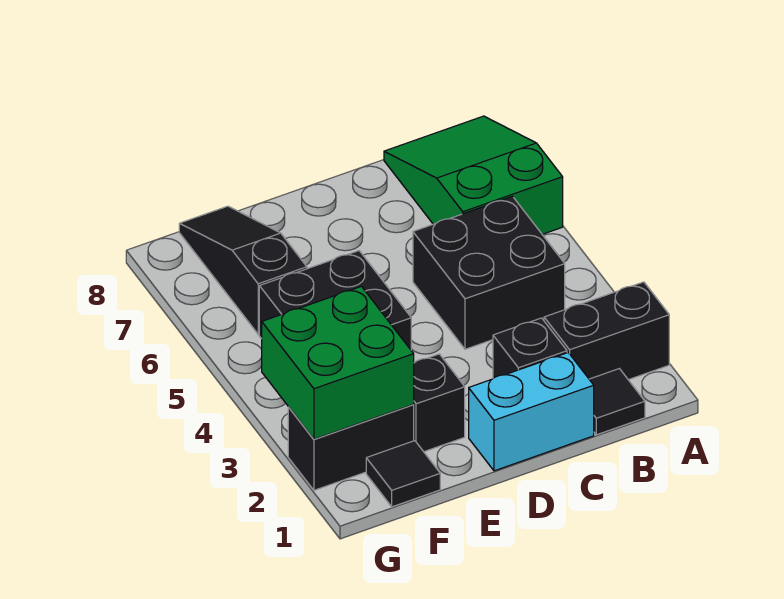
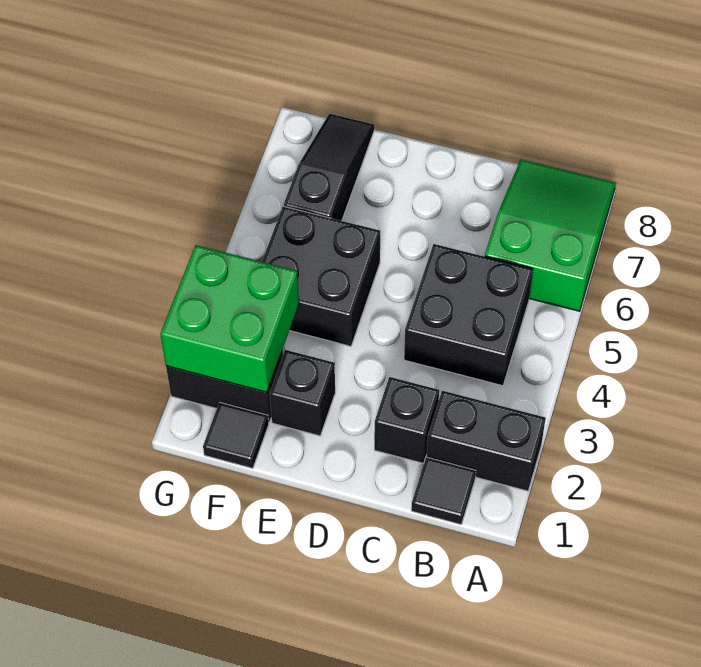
cyan 1x2 brick [469,353,594,471] -> none

